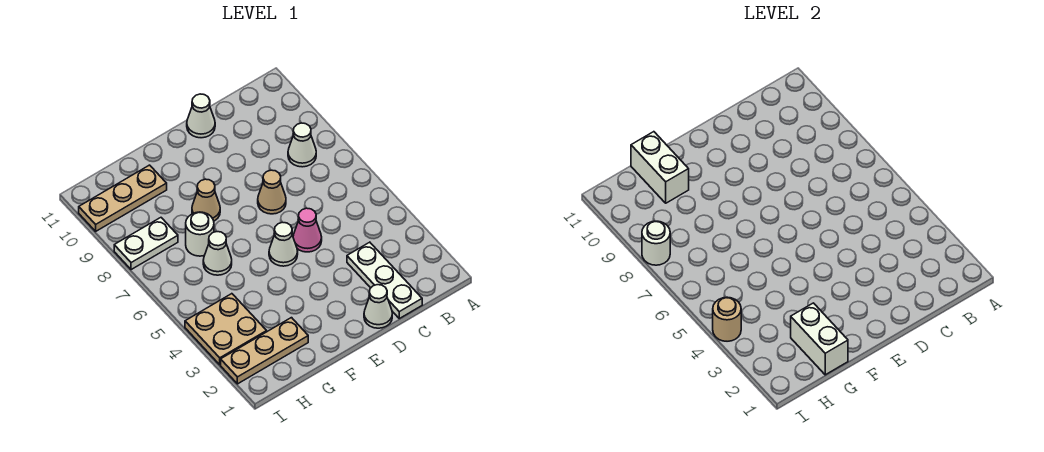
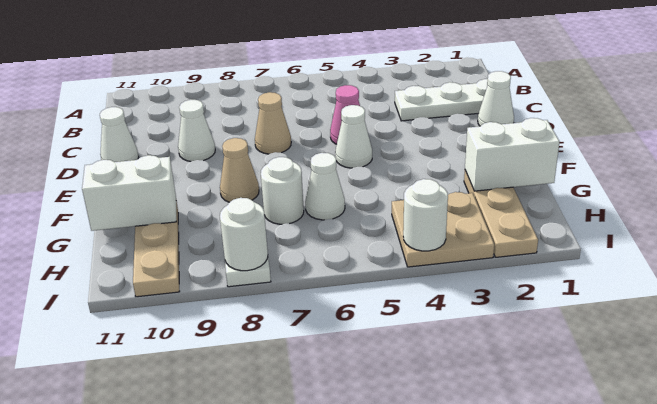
white 1x1 cone [288,123,316,167] -> white 1x1 cone moved to [178,100,215,161]
tan 1x1 round brick [713,297,741,341] -> white 1x1 round brick [403,179,448,251]

